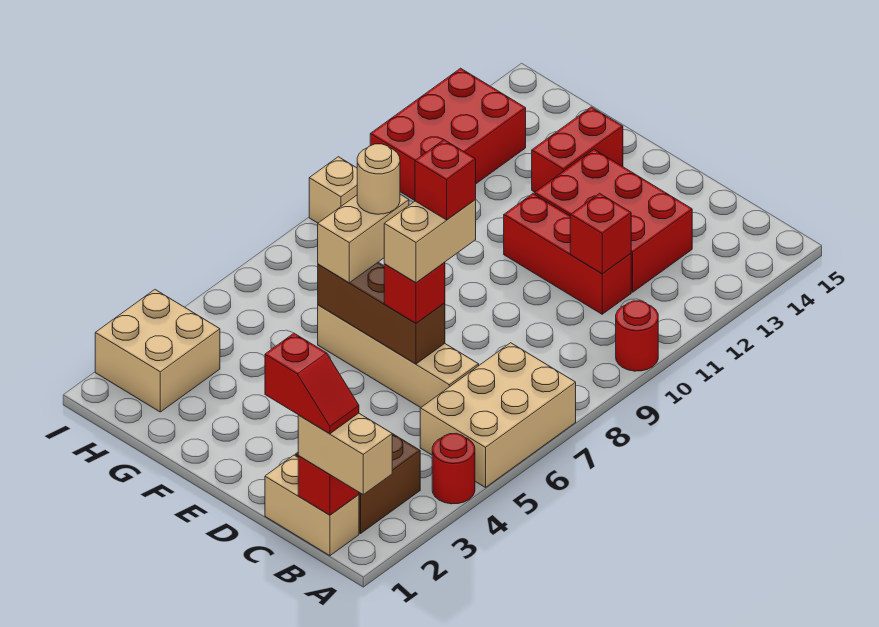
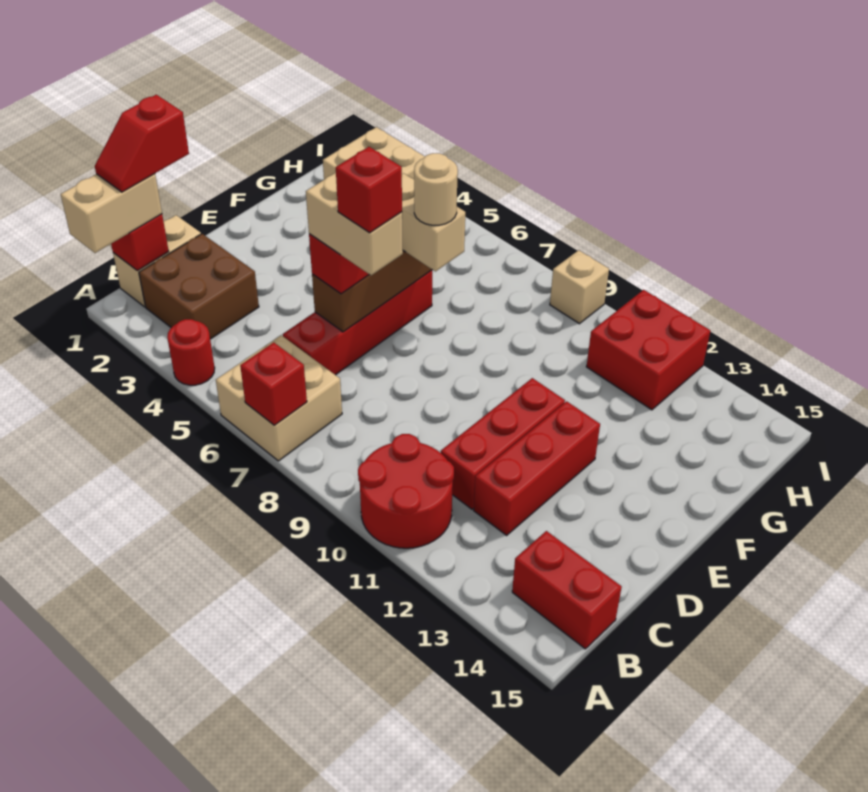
tan 2x3 brick [420,343,576,487] -> tan 2x2 brick [216,335,342,461]
red 1x1 round brick [616,301,658,371] -> red 2x2 round brick [358,434,454,548]
tan 1x4 brick [318,305,479,408] -> red 1x4 brick [283,270,432,375]
red 1x1 brick [570,193,631,274] -> red 1x1 brick moved to [240,342,307,425]
red 2x3 brick [534,150,692,292] -> red 1x3 brick [474,401,600,535]
red 1x2 brick [532,107,623,192] -> red 1x2 brick moved to [512,531,622,649]
red 2x3 brick [370,68,526,201] -> red 2x2 brick [586,290,710,410]

